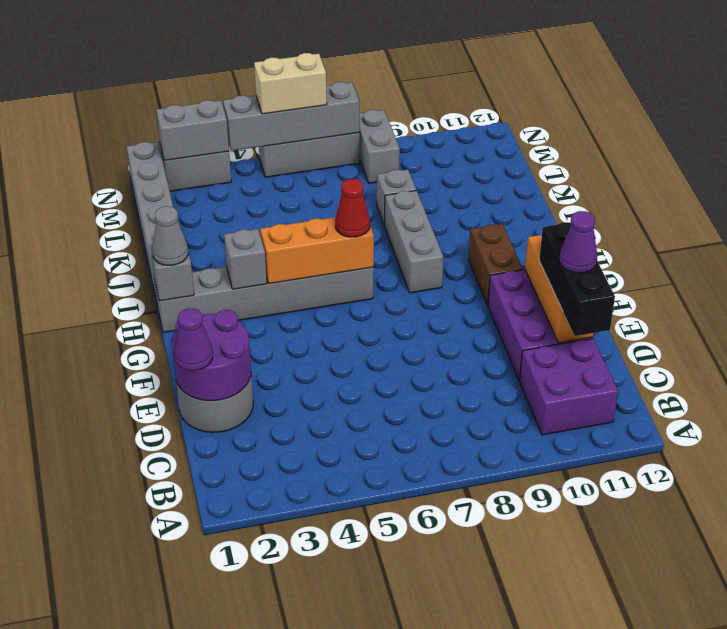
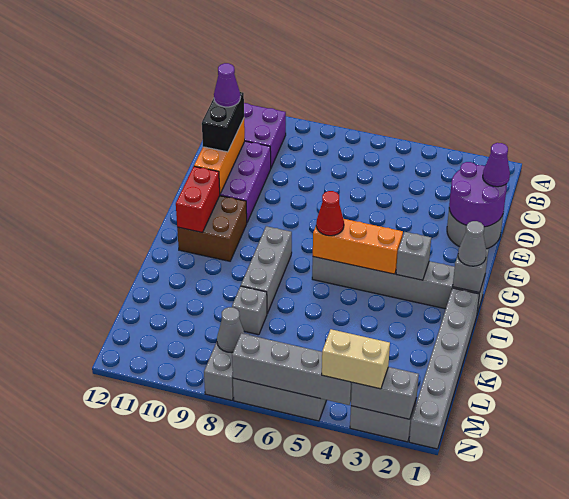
black 1x3 brick [539,222,615,336] -> black 1x2 brick [202,92,244,152]
brown 1x2 brick [468,224,523,305] -> brown 2x2 brick [177,196,247,261]
none -> red 1x2 brick [176,167,220,232]
none -> grey 1x1 cone [217,307,245,353]
tan 1x2 brick [254,53,327,114] -> tan 1x2 brick moved to [322,329,390,389]

